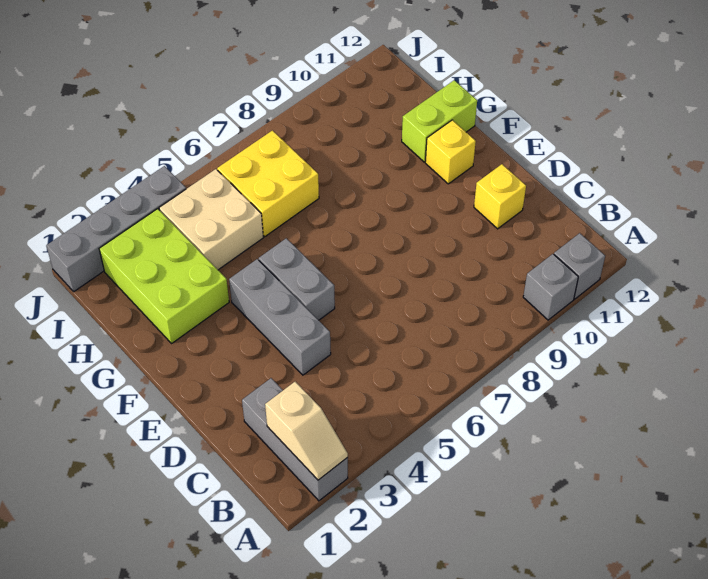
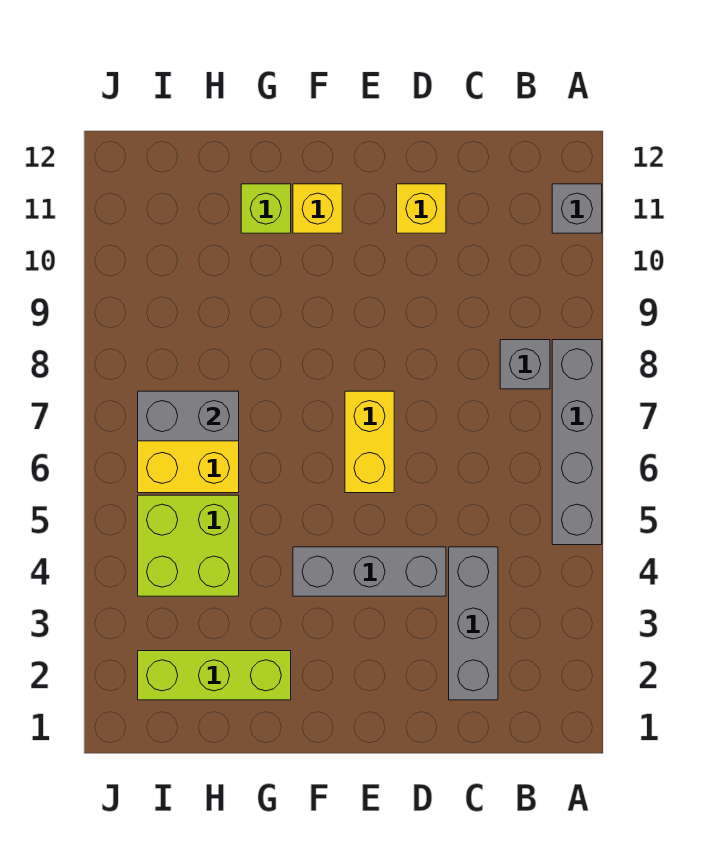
grey 1x3 brick [242,378,348,501] -> grey 1x3 brick turned to [449,547,498,700]
tan 1x2 slope [265,382,348,480] -> none
grey 1x1 brick [523,254,578,320] -> grey 1x1 brick moved to [500,340,550,389]
grey 1x2 brick [259,238,335,320] -> grey 1x2 brick moved to [138,391,239,441]
none -> yellow 1x2 brick [345,391,394,493]
lime 2x3 brick [99,209,229,343] -> lime 1x3 brick [138,651,291,700]
lime 1x2 brick [402,80,477,162] -> lime 1x1 brick [241,184,291,233]
tan 2x2 brick [159,169,263,270] -> lime 2x2 brick [138,495,239,596]
grey 1x4 brick [46,166,186,291] -> grey 1x4 brick moved to [552,340,602,545]

